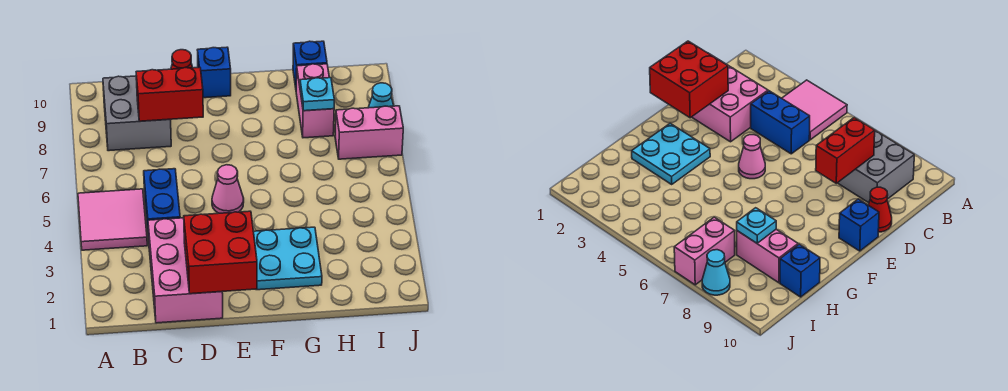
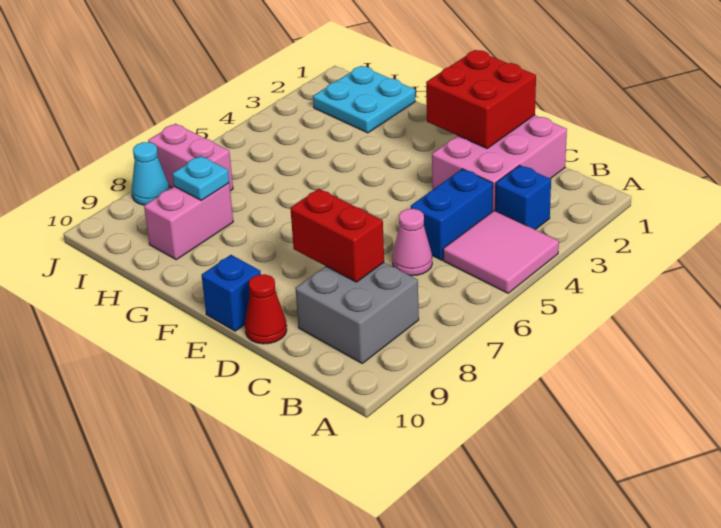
pink 1x1 cone [212,165,244,213] -> pink 1x1 cone moved to [392,209,432,276]
cyan 2x2 plate [254,227,322,290] -> cyan 2x2 plate moved to [313,66,415,133]
blue 1x1 brick [293,41,327,87] -> blue 1x1 brick moved to [495,165,551,230]

